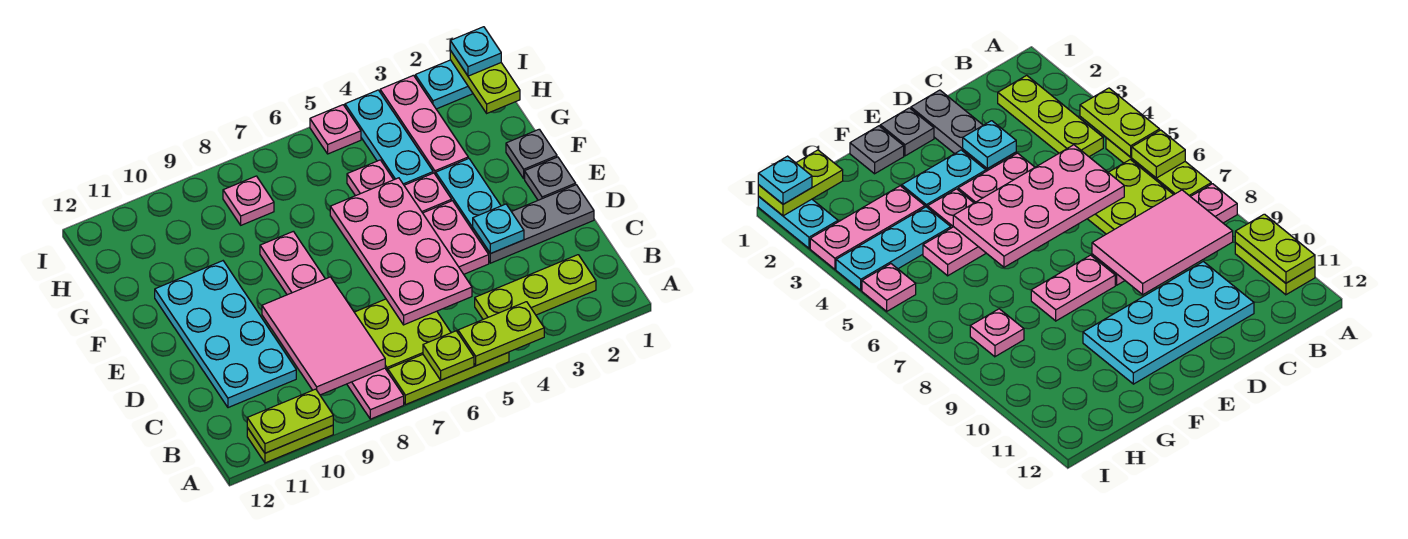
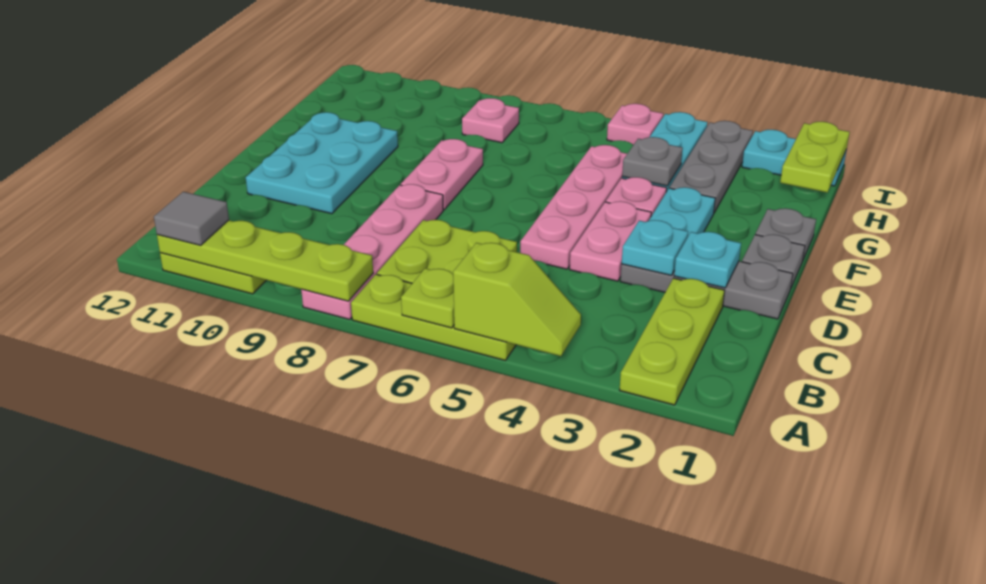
lime 1x2 plate [458,302,544,366] -> lime 1x2 slope [453,243,581,356]
lime 1x2 plate [247,389,333,453] -> lime 1x4 plate [157,220,373,301]
none -> grey 1x1 tile [154,192,229,245]
lime 1x3 plate [475,255,596,319] -> lime 1x3 plate turned to [620,278,725,405]
pink 2x3 tile [262,277,385,395] -> none
pink 2x4 plate [330,178,472,325] -> none
cyan 2x4 plate [155,261,296,408] -> cyan 2x3 plate [246,112,398,214]
pink 1x3 plate [380,75,468,175] -> grey 1x3 plate [670,121,753,212]
none -> grey 1x1 plate [622,137,683,186]
cyan 1x1 plate [450,27,501,76] -> cyan 1x1 plate moved to [674,232,741,288]

